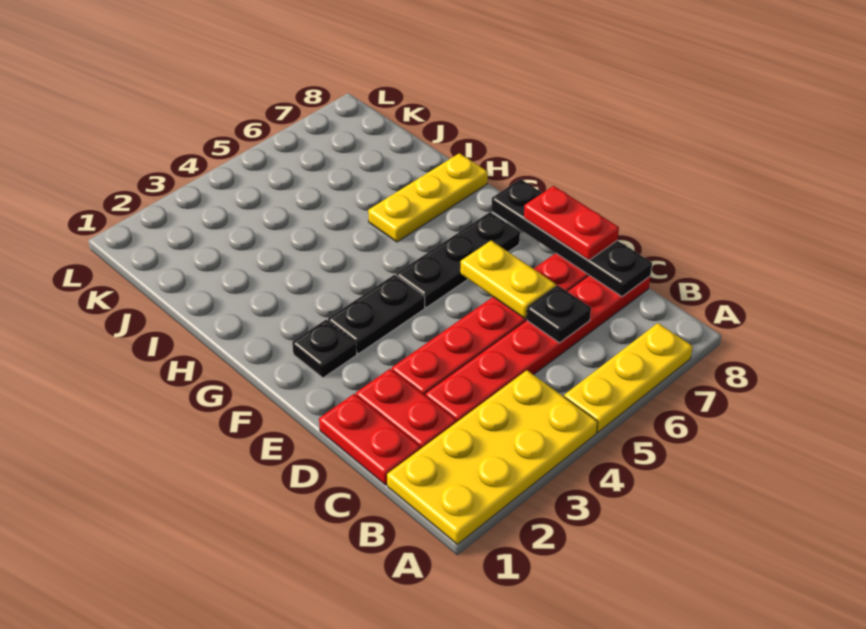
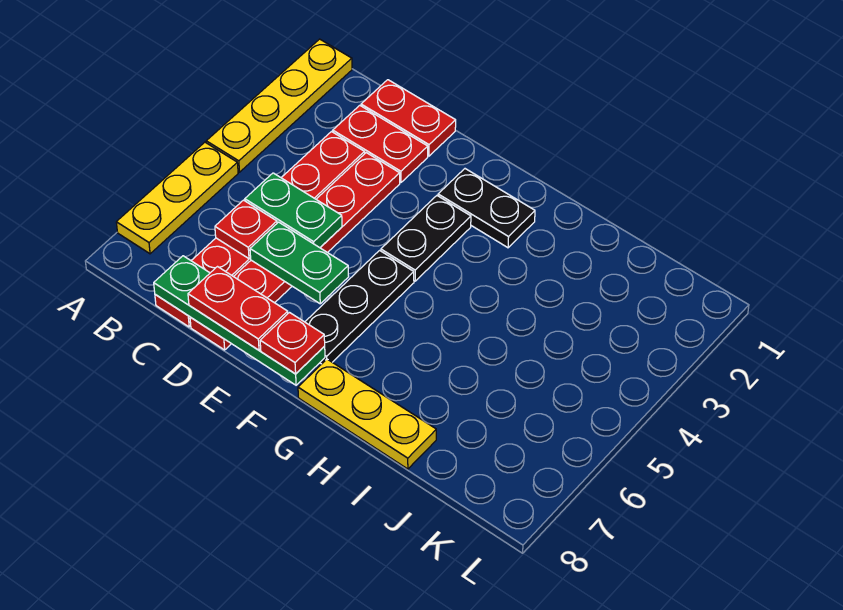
yellow 2x4 plate [387,370,598,544] -> yellow 1x4 plate [206,39,352,172]
none -> green 1x2 plate [245,173,342,248]
black 1x1 plate [527,286,591,343] -> red 1x1 plate [215,200,277,259]
black 1x4 plate [491,179,652,297] -> green 1x4 plate [154,256,325,385]
yellow 1x2 plate [460,241,556,319] -> green 1x2 plate [250,222,349,304]
black 1x1 plate [292,320,357,378] -> black 1x2 plate [438,169,535,248]
none -> red 1x1 plate [260,313,325,374]
yellow 1x3 plate [368,153,488,242] -> yellow 1x3 plate turned to [298,359,436,469]

